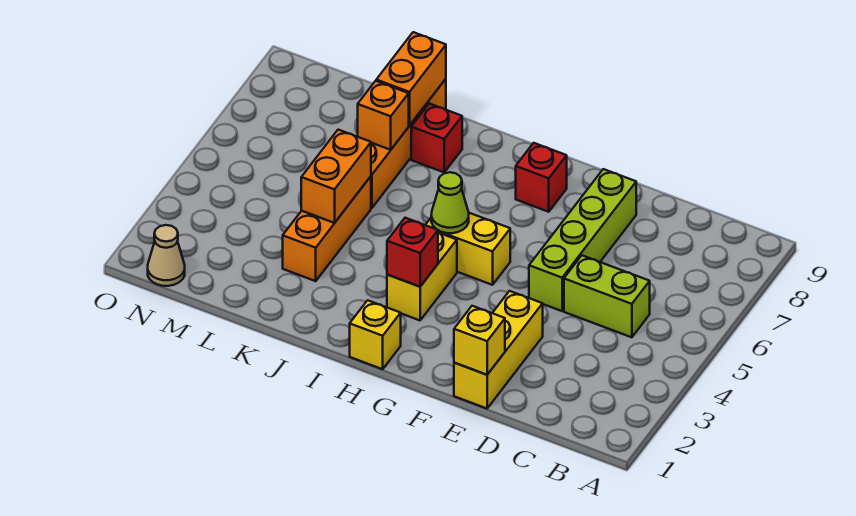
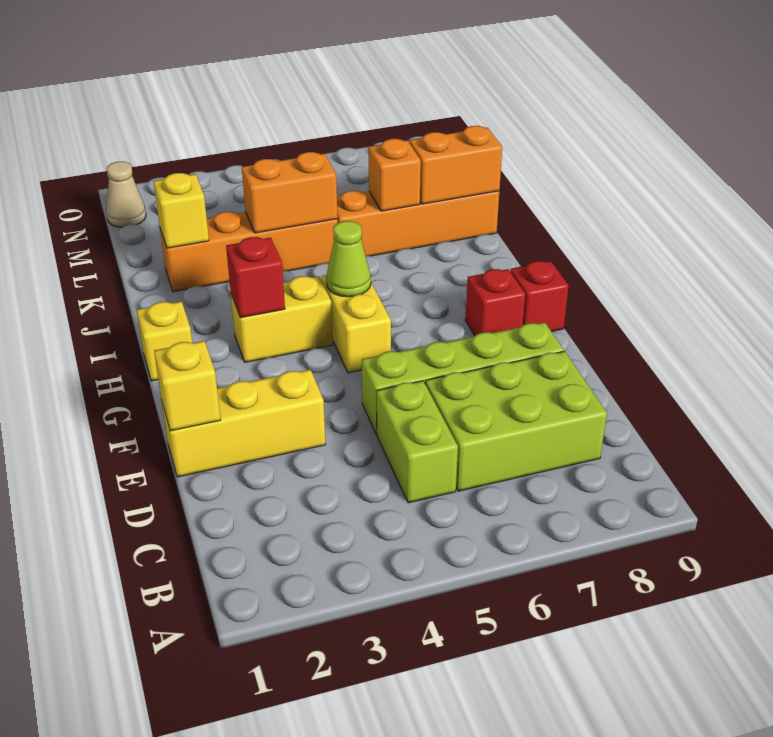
none -> lime 2x3 brick [425,351,607,491]
red 1x1 brick [411,104,462,172] -> red 1x1 brick moved to [510,261,569,332]
none -> yellow 1x1 brick [154,173,209,248]
orange 1x3 brick [283,176,371,281] -> orange 1x4 brick [160,212,338,292]

